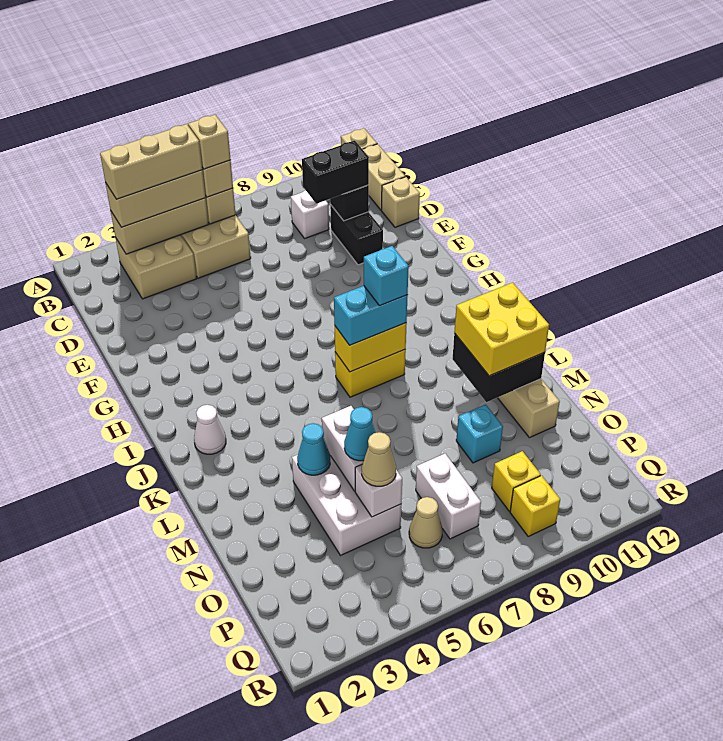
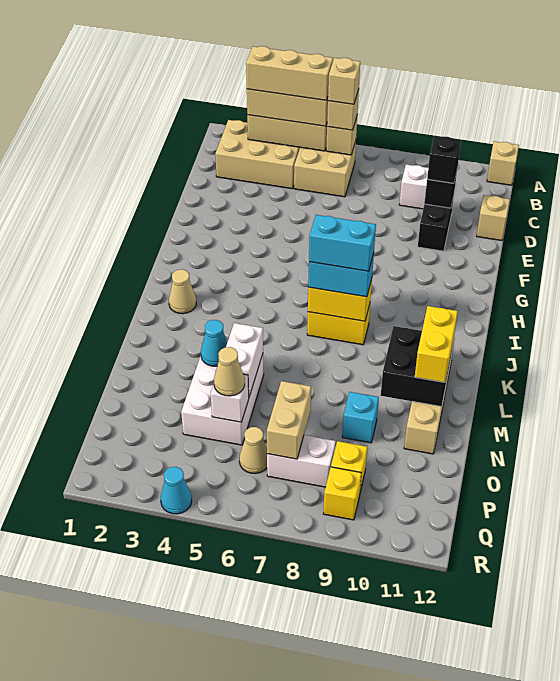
tan 2x2 brick [115,235,197,299] -> tan 2x3 brick [215,120,300,189]
tan 1x2 brick [363,144,405,210] -> tan 1x2 brick moved to [267,381,311,459]
black 1x2 brick [302,140,369,204] -> black 1x1 brick [427,136,461,183]
white 1x1 cone [194,405,226,454] -> tan 1x1 cone [169,269,196,314]
cyan 1x1 brick [364,246,409,306] -> cyan 1x2 brick [309,215,376,271]
yellow 2x2 brick [454,283,549,376] -> yellow 1x2 brick [415,306,458,382]
cyan 1x1 cone [344,407,376,461] -> cyan 1x1 cone moved to [161,467,192,514]
white 1x2 brick [416,454,481,539] -> white 1x2 brick turned to [267,435,336,487]

